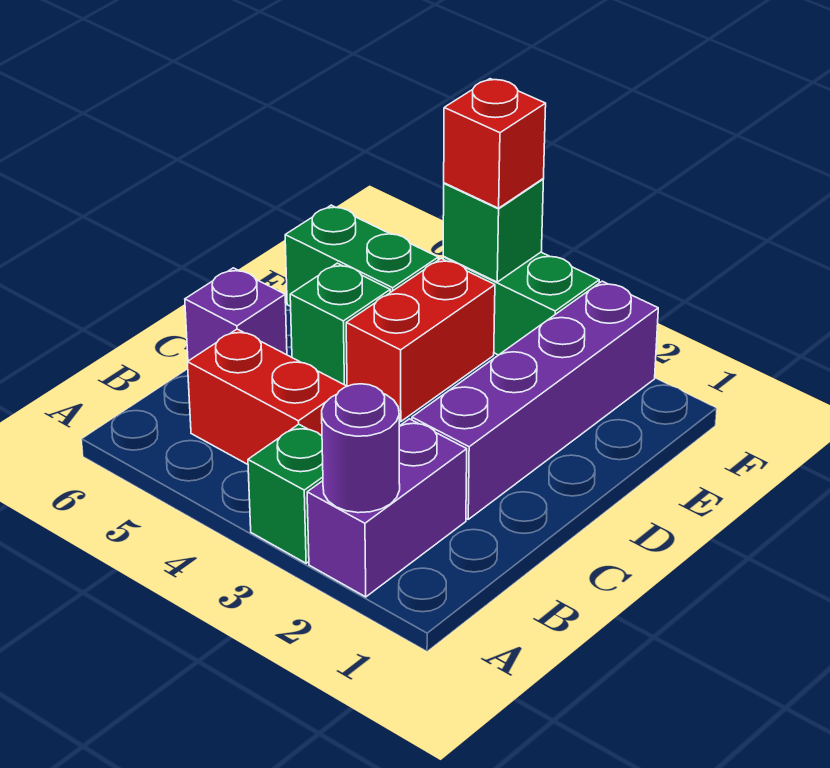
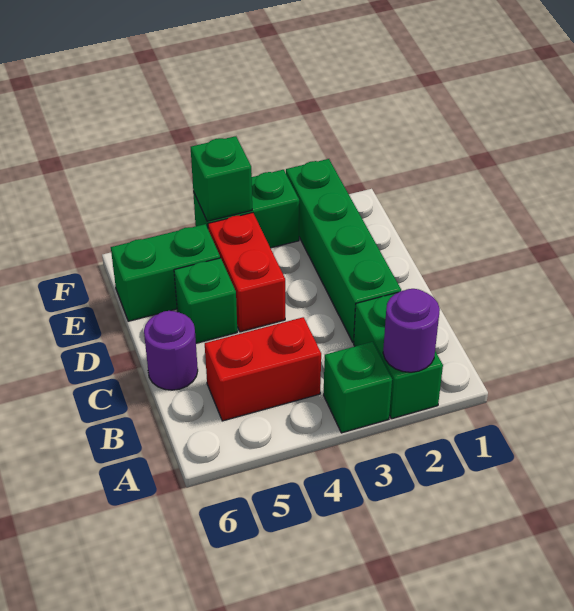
purple 1x2 brick [307,419,467,597] -> green 1x2 brick [354,293,443,419]
purple 1x4 brick [412,281,658,519] -> green 1x4 brick [286,159,401,343]
purple 1x1 brick [185,268,287,361] -> purple 1x1 round brick [144,311,198,390]
red 1x1 brick [444,79,546,208] -> none

